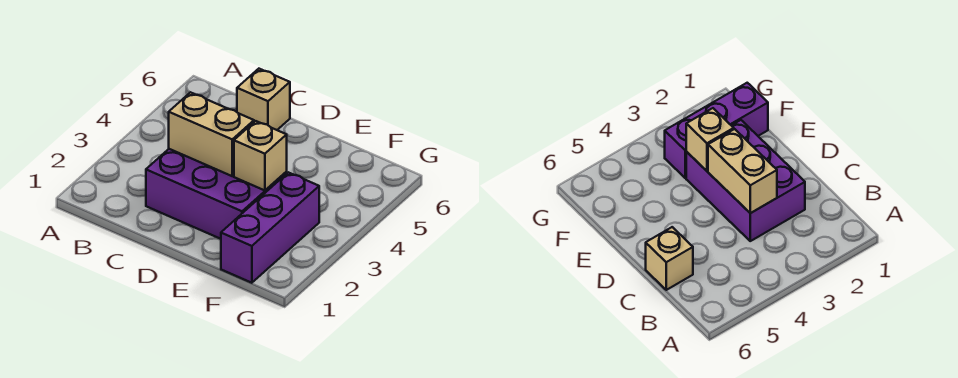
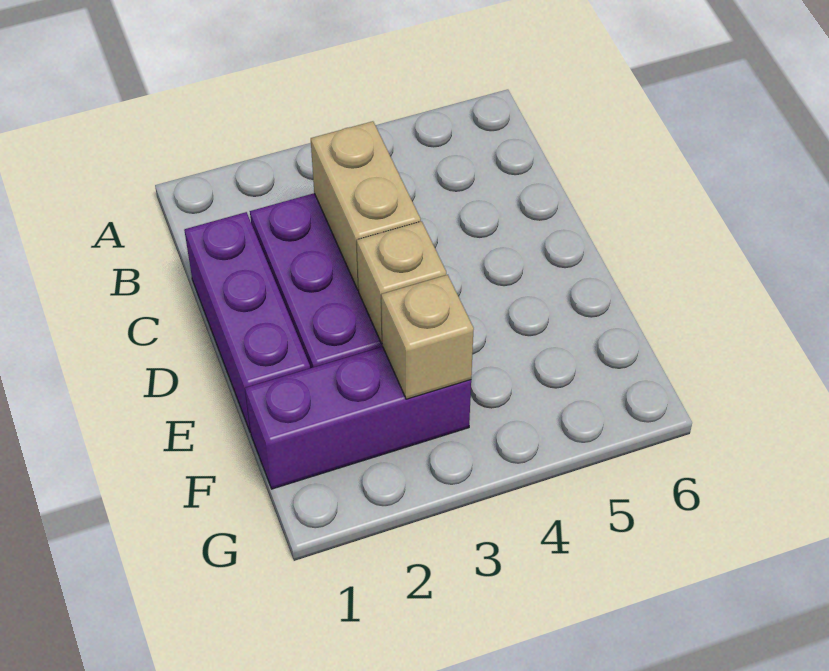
none -> purple 1x3 brick [184,212,310,433]
tan 1x1 brick [237,69,290,130] -> tan 1x1 brick moved to [381,275,474,399]

